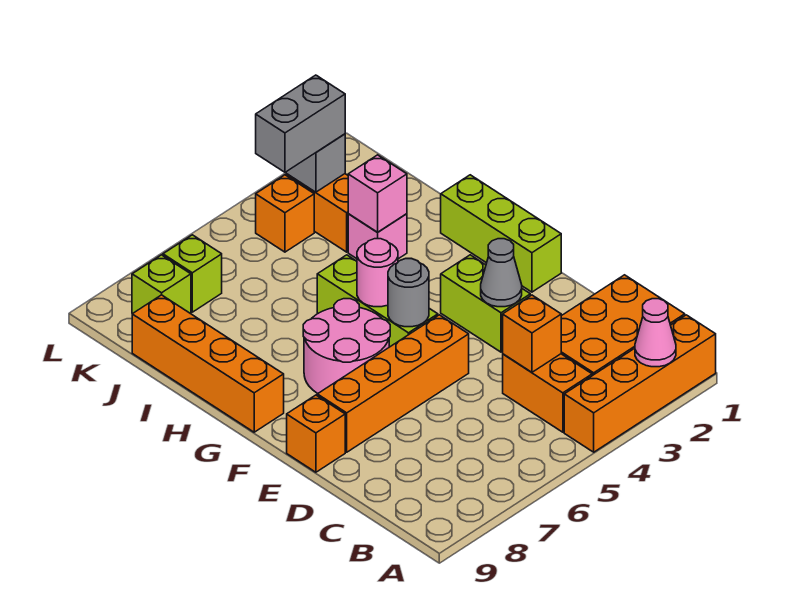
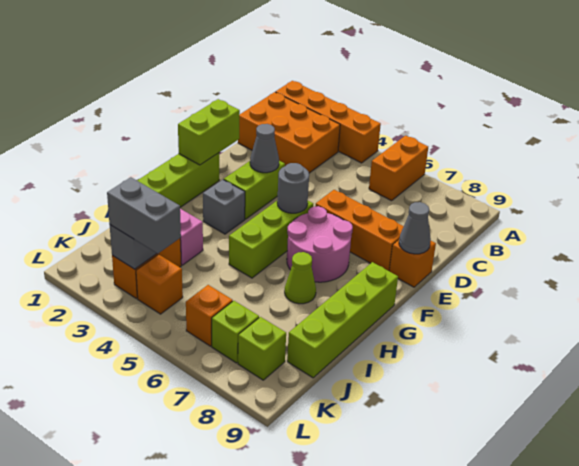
pink 1x1 cone [635,299,676,367] -> none
orange 1x2 brick [503,354,592,432] -> orange 1x2 brick moved to [369,136,428,201]
orange 1x1 brick [503,295,561,372] -> orange 1x1 brick moved to [186,285,233,346]
none -> lime 1x2 brick [178,99,240,165]
orange 1x4 brick [317,315,469,452] -> orange 1x3 brick [315,190,404,271]
none -> grey 1x1 cone [399,202,431,254]
none -> grey 1x1 brick [203,180,245,234]
pink 1x1 round brick [357,239,398,307] -> none
orange 1x4 brick [132,295,284,432] -> lime 1x4 brick [287,262,398,378]
none -> lime 1x1 cone [285,252,316,304]
pink 1x1 brick [348,155,407,232] -> none

